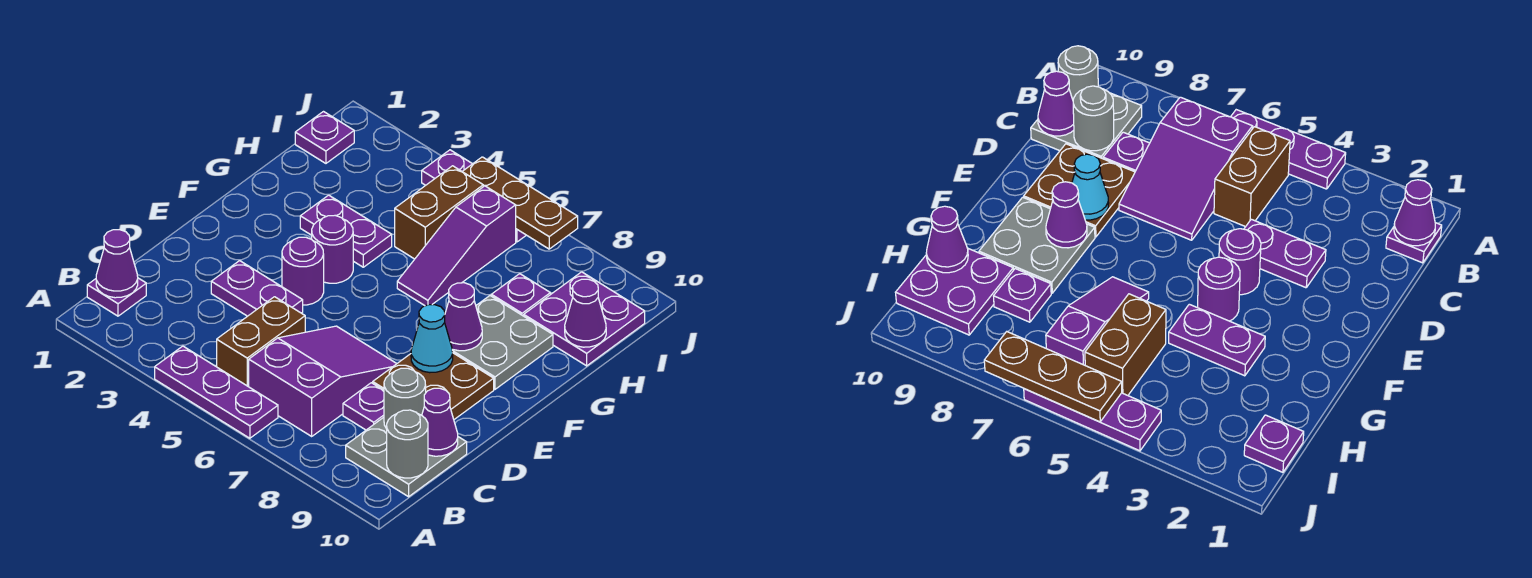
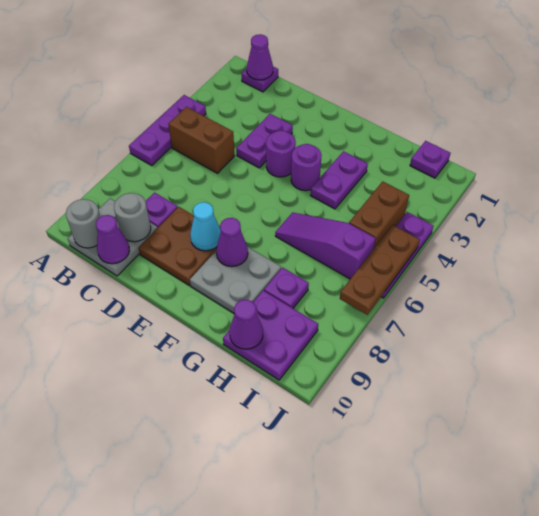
purple 2x3 slope [249,326,397,436] -> none
brown 1x2 brick [395,166,483,259] -> brown 1x2 brick turned to [349,181,409,248]

